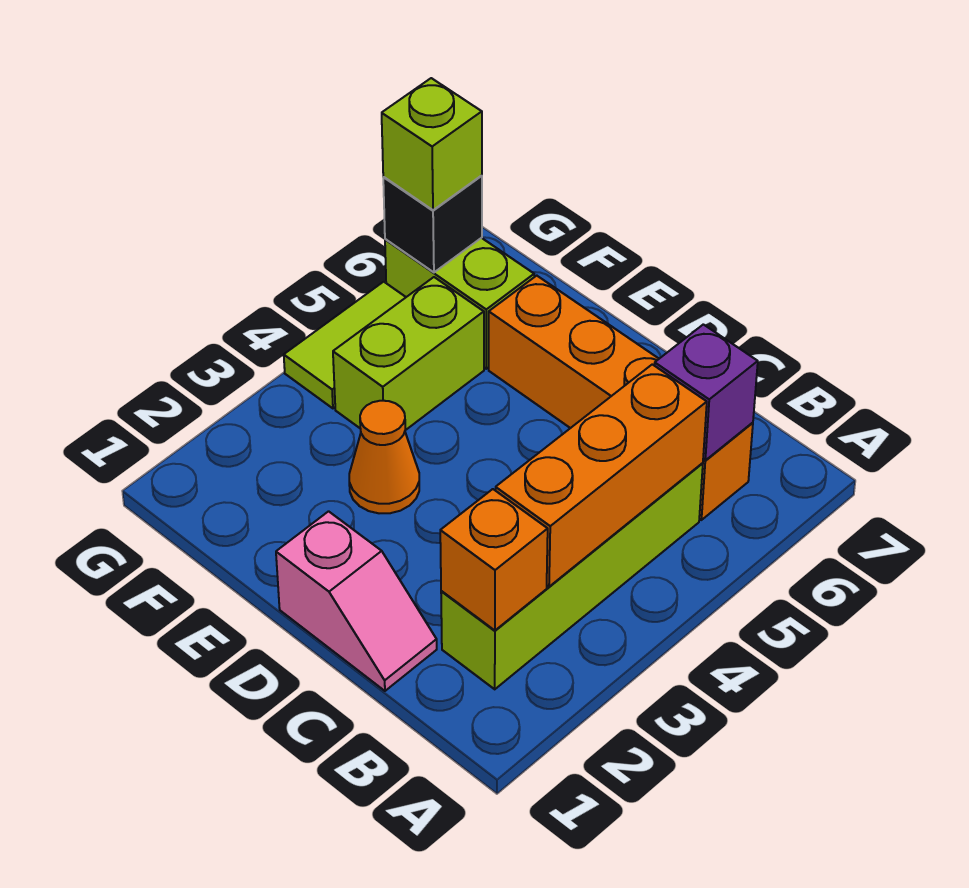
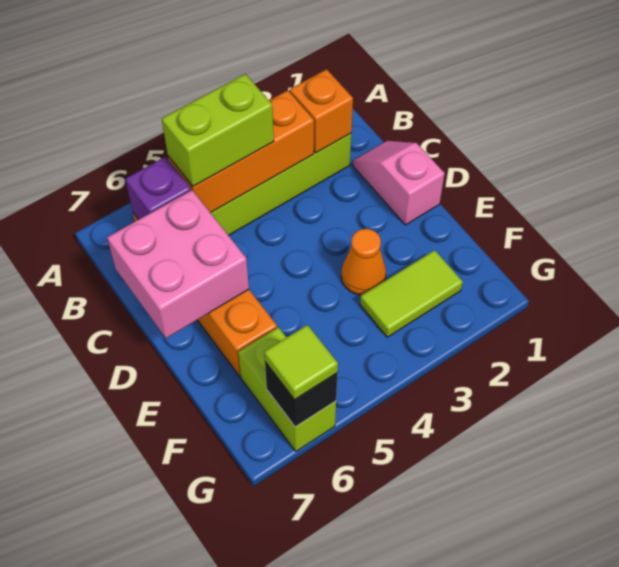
none -> pink 2x2 brick [107,190,249,338]
lime 1x2 brick [333,277,484,430] -> lime 1x2 brick moved to [162,74,274,186]
lime 1x2 tile [284,282,406,408] -> lime 1x2 tile moved to [360,250,463,337]
lime 1x1 brick [382,78,482,210] -> lime 1x1 tile [264,325,338,400]

